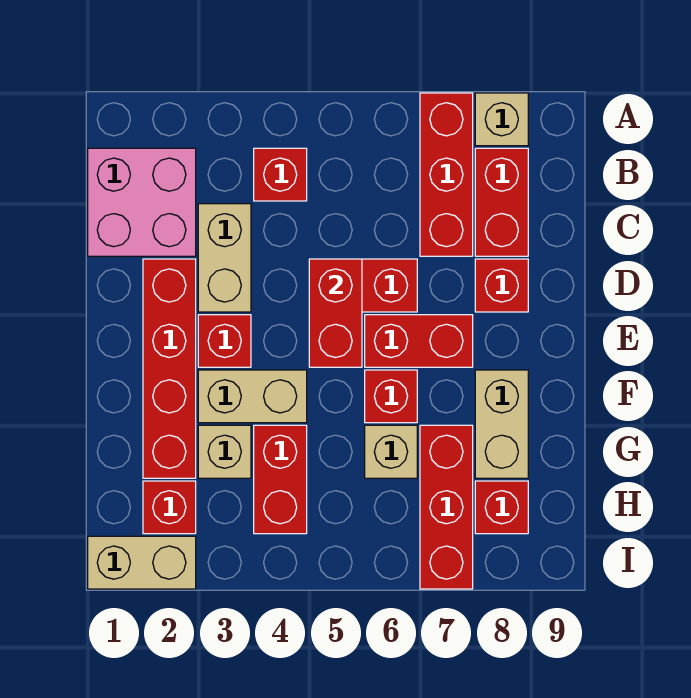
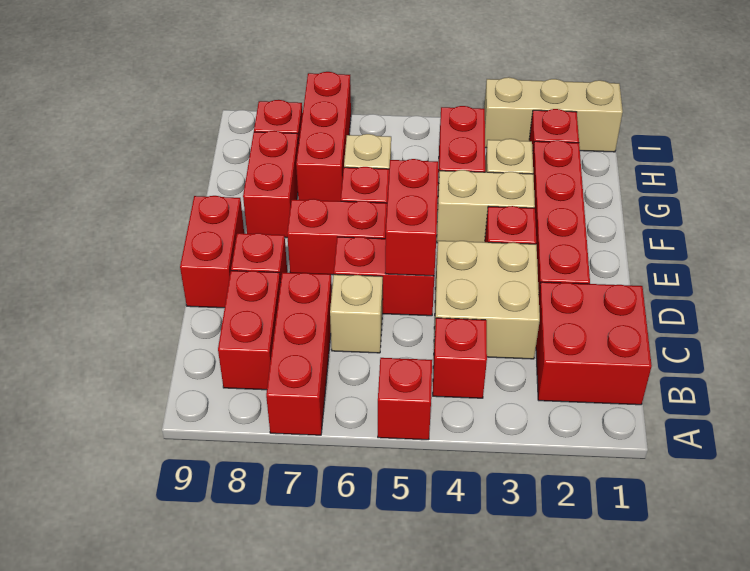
none -> red 1x1 brick [378,358,432,440]
tan 1x1 brick [475,93,528,146] -> tan 1x1 brick moved to [330,274,383,353]
pink 2x2 brick [88,148,196,256] -> red 2x2 brick [536,282,652,405]
tan 1x2 brick [198,204,251,312] -> tan 2x2 brick [434,241,540,359]
none -> red 1x2 brick [180,196,244,308]
tan 1x2 brick [475,370,528,478] -> red 1x2 brick [243,131,299,238]
tan 1x2 brick [88,536,196,589] -> tan 1x3 brick [484,77,623,152]

